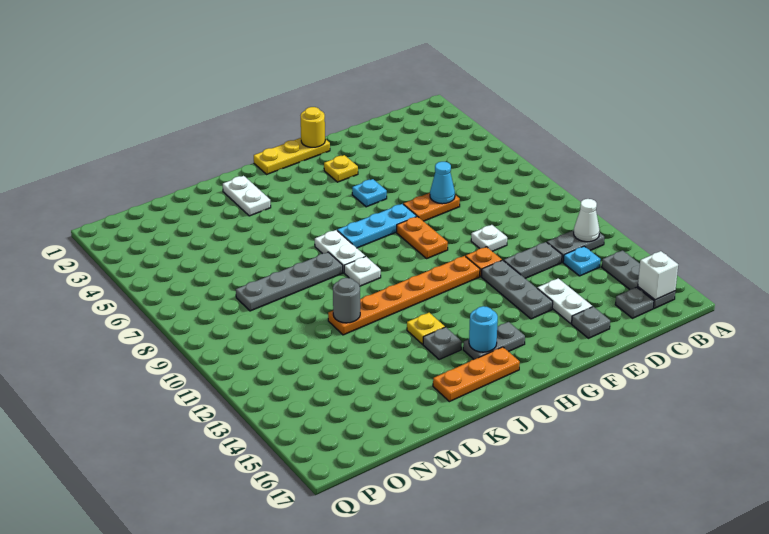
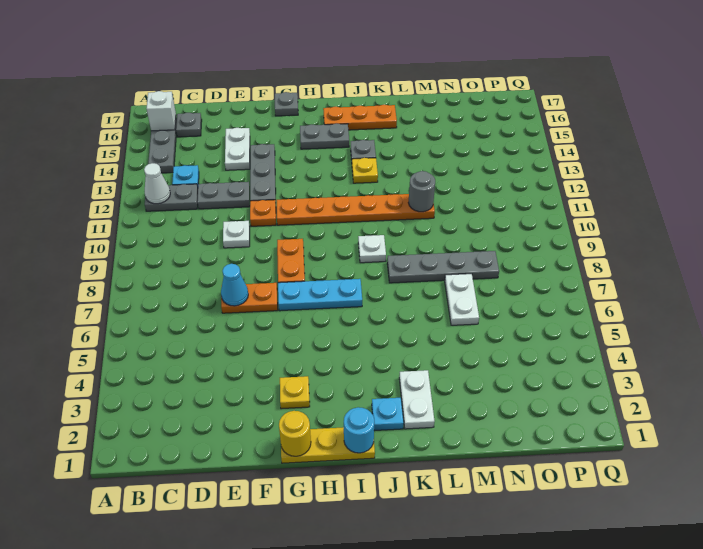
grey 1x1 plate [572,307,610,338] -> grey 1x1 plate moved to [275,92,298,116]
cyan 1x1 plate [352,179,387,207] -> cyan 1x1 plate moved to [372,398,404,431]
cyan 1x1 round brick [469,306,498,352] -> cyan 1x1 round brick moved to [344,407,374,453]
white 1x2 plate [315,230,365,273] -> white 1x2 plate moved to [445,274,479,325]

